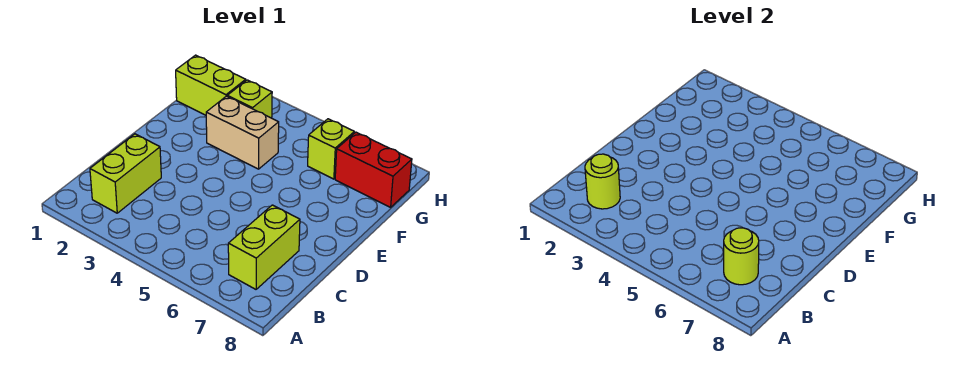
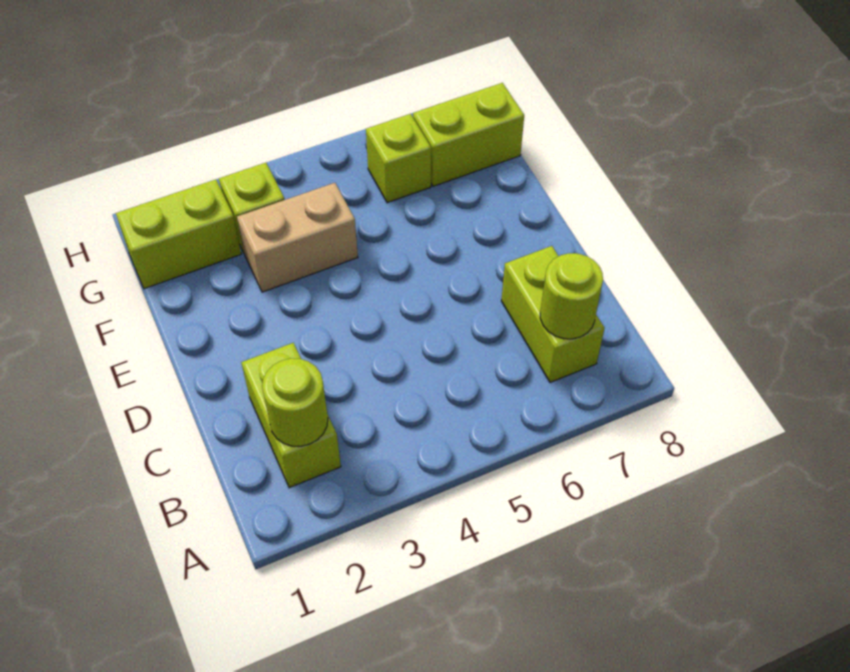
red 1x2 brick [335,132,412,207] -> lime 1x2 brick [413,83,524,186]

